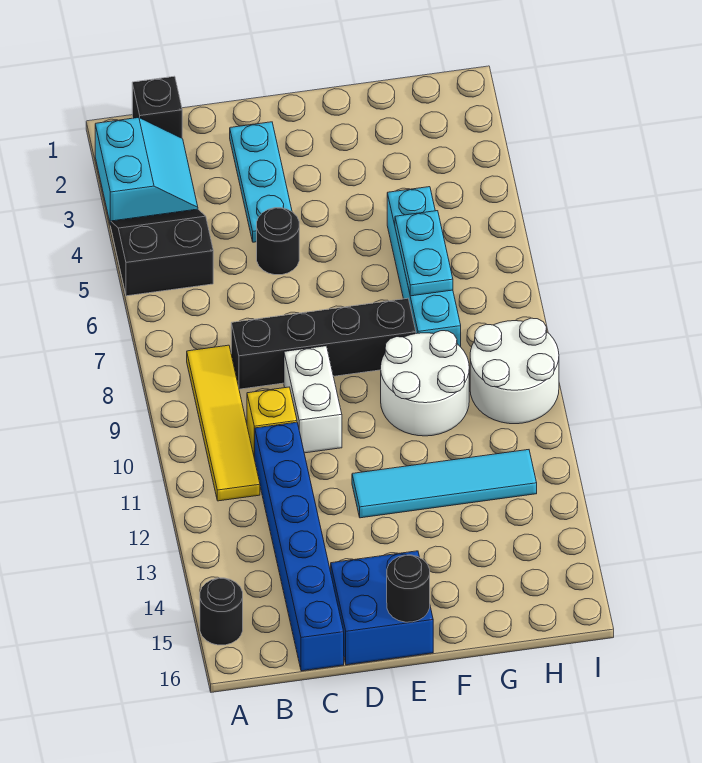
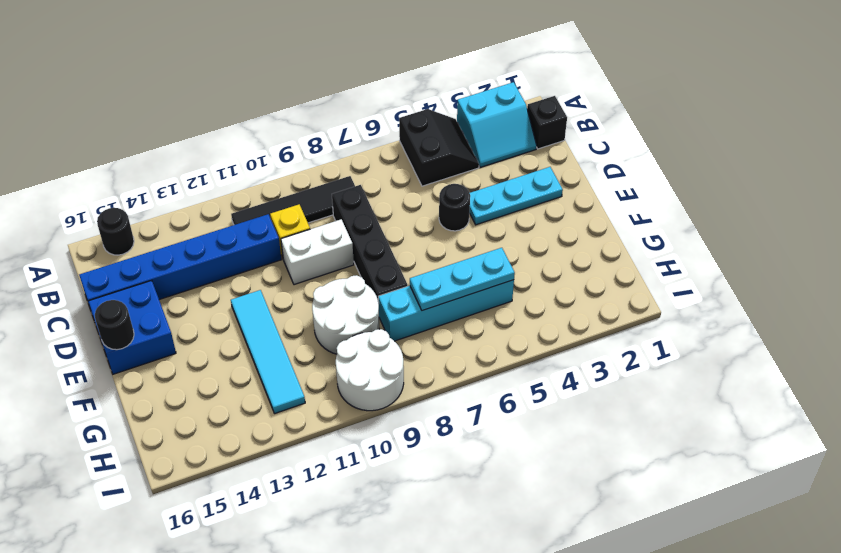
yellow 1x4 tile [187,345,260,501] -> black 1x4 tile [231,176,355,225]
cyan 1x2 plate [395,211,453,296] -> cyan 1x3 plate [410,248,515,311]

